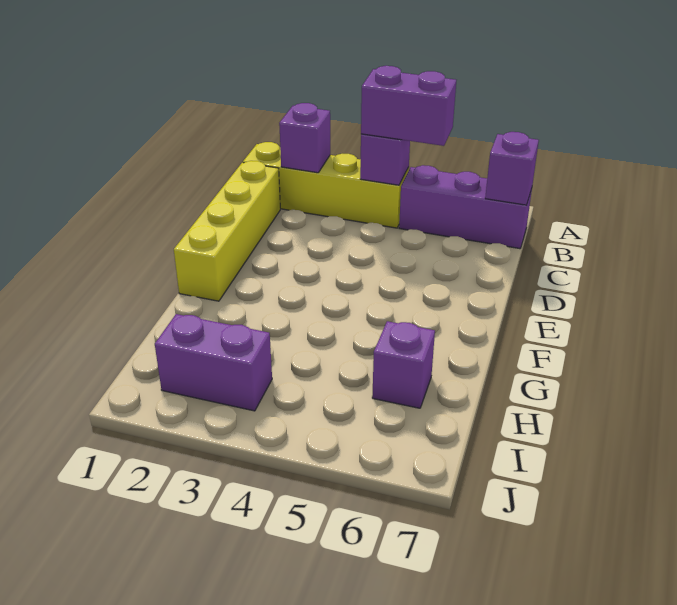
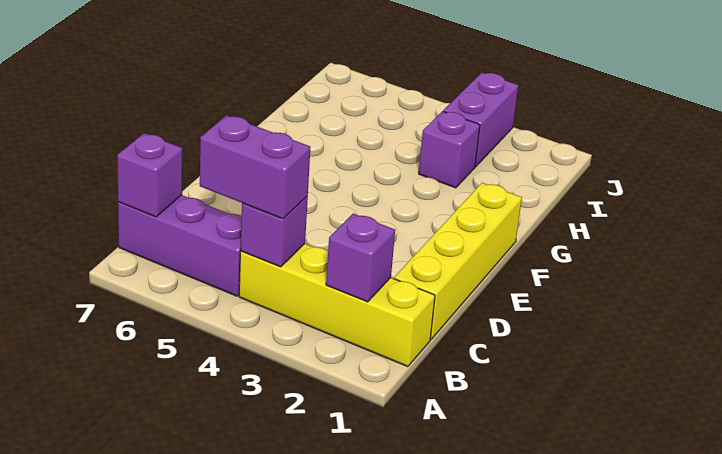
purple 1x1 brick [372,321,435,408] -> purple 1x1 brick moved to [419,111,480,188]
purple 1x2 brick [155,314,272,411] -> purple 1x2 brick turned to [443,73,518,167]

